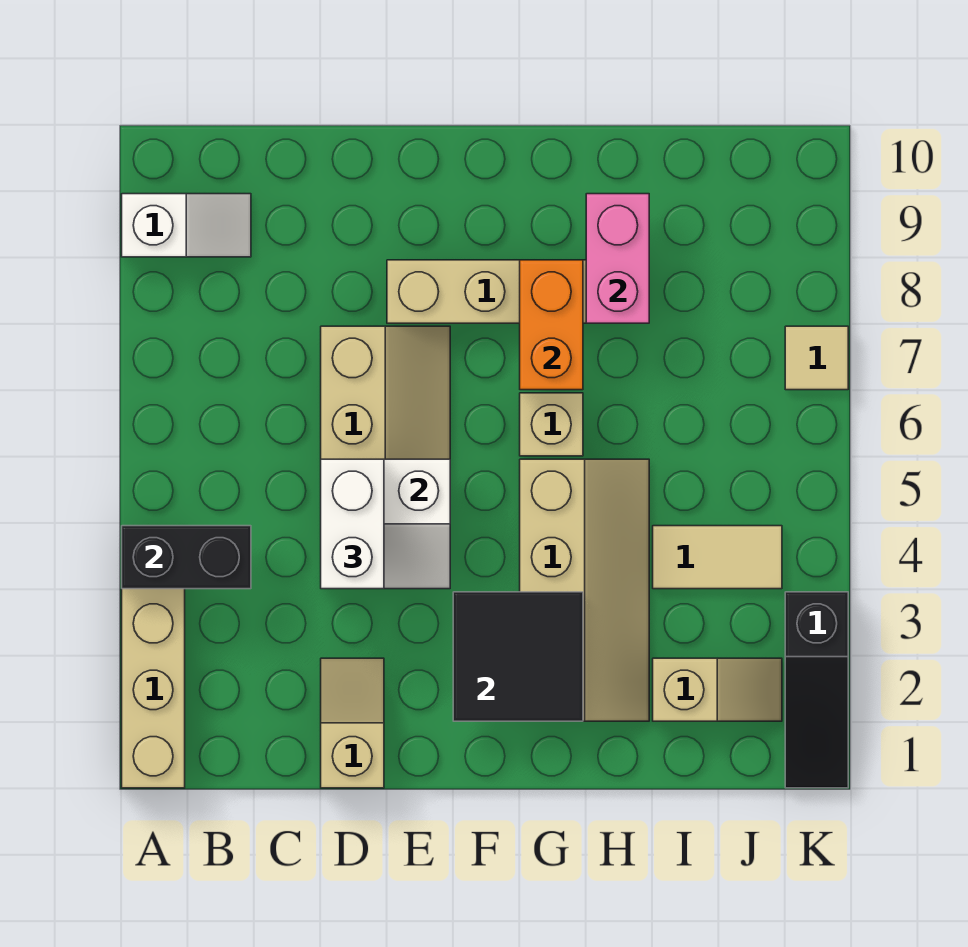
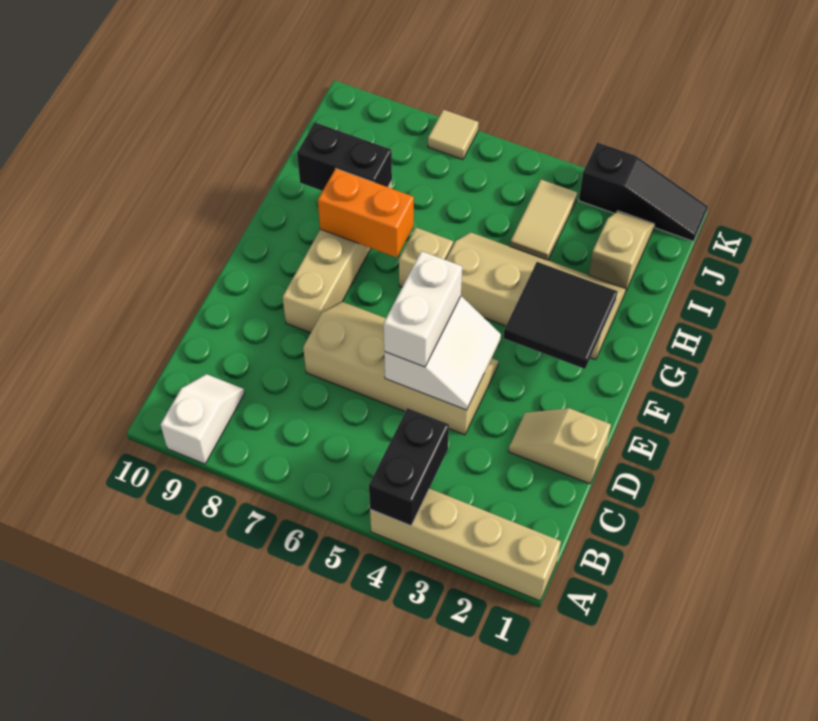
white 1x2 brick [321,459,384,589] -> white 1x2 brick turned to [384,251,462,367]
pink 1x2 brick [586,194,649,323] -> black 1x2 brick [297,122,392,191]

